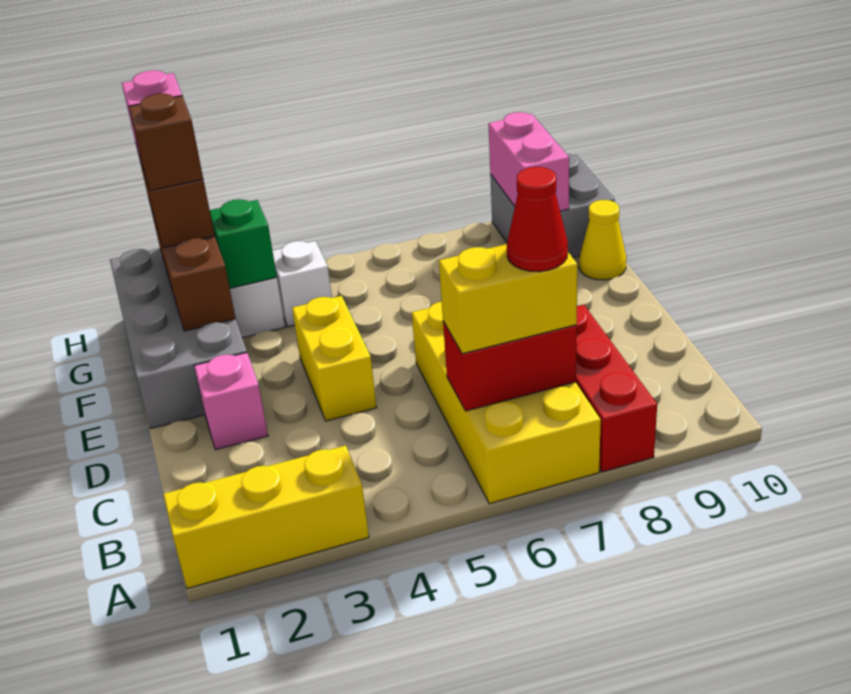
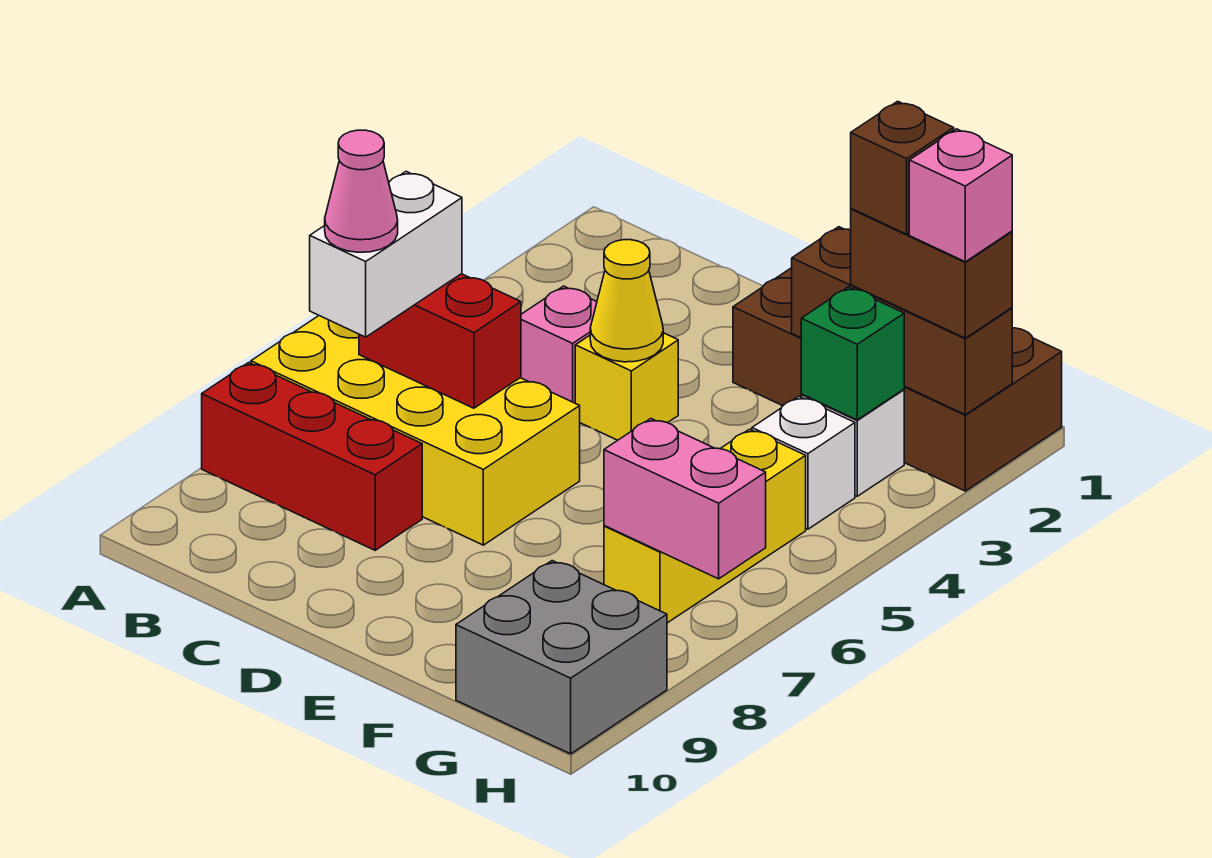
yellow 1x3 brick [163,446,369,589] -> yellow 1x3 brick moved to [604,429,806,623]
red 1x2 brick [443,321,577,411] -> red 1x2 brick turned to [359,274,521,408]
yellow 1x2 brick [439,244,577,354] -> white 1x2 brick [310,172,462,337]
red 1x1 cone [507,167,568,272] -> pink 1x1 cone [325,130,398,252]
pink 1x1 brick [194,353,268,450] -> pink 1x1 brick moved to [521,286,597,403]
yellow 1x2 brick [292,296,377,421] -> yellow 1x1 brick [575,333,678,440]
grey 2x4 brick [110,248,247,429] -> brown 2x4 brick [733,268,1062,491]
yellow 1x1 cone [579,200,626,280] -> yellow 1x1 cone moved to [590,240,663,362]
pink 1x2 brick [488,112,569,211] -> pink 1x2 brick moved to [604,419,766,579]

